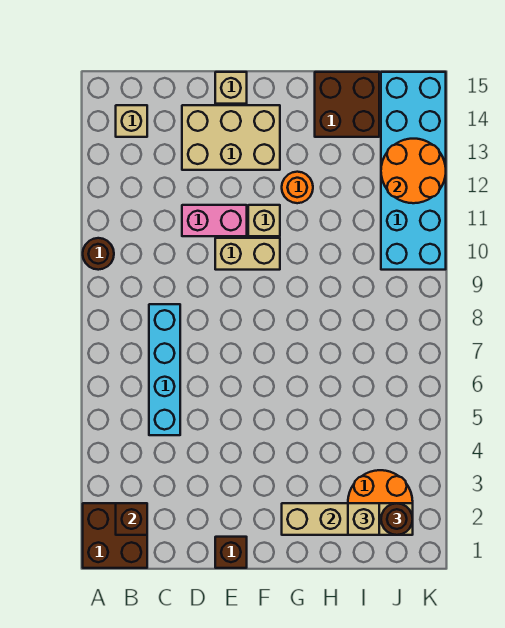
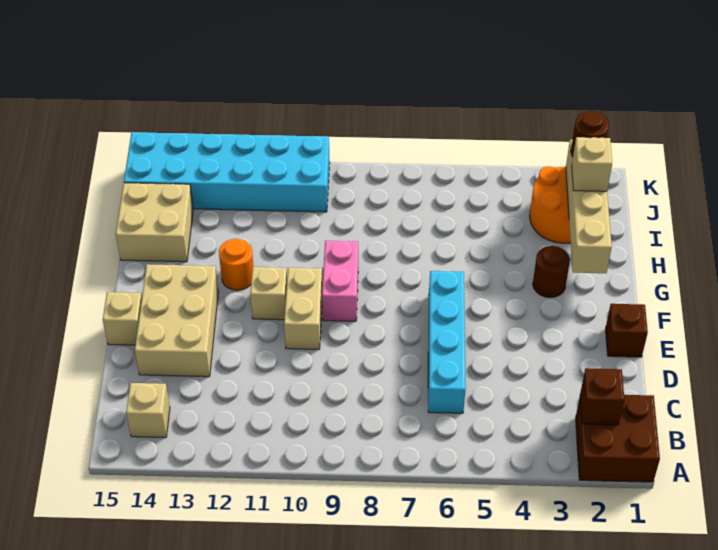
brown 1x1 round brick [83,238,114,270] -> brown 1x1 round brick moved to [533,246,570,298]
cyan 1x4 brick [149,304,180,435] -> cyan 1x4 brick turned to [428,271,466,413]
pink 1x2 brick [182,205,247,236] -> pink 1x2 brick moved to [322,241,358,321]
brown 2x2 brick [315,72,379,137] -> tan 2x2 brick [116,183,193,262]
orange 2x2 round brick [381,139,446,203] -> none

